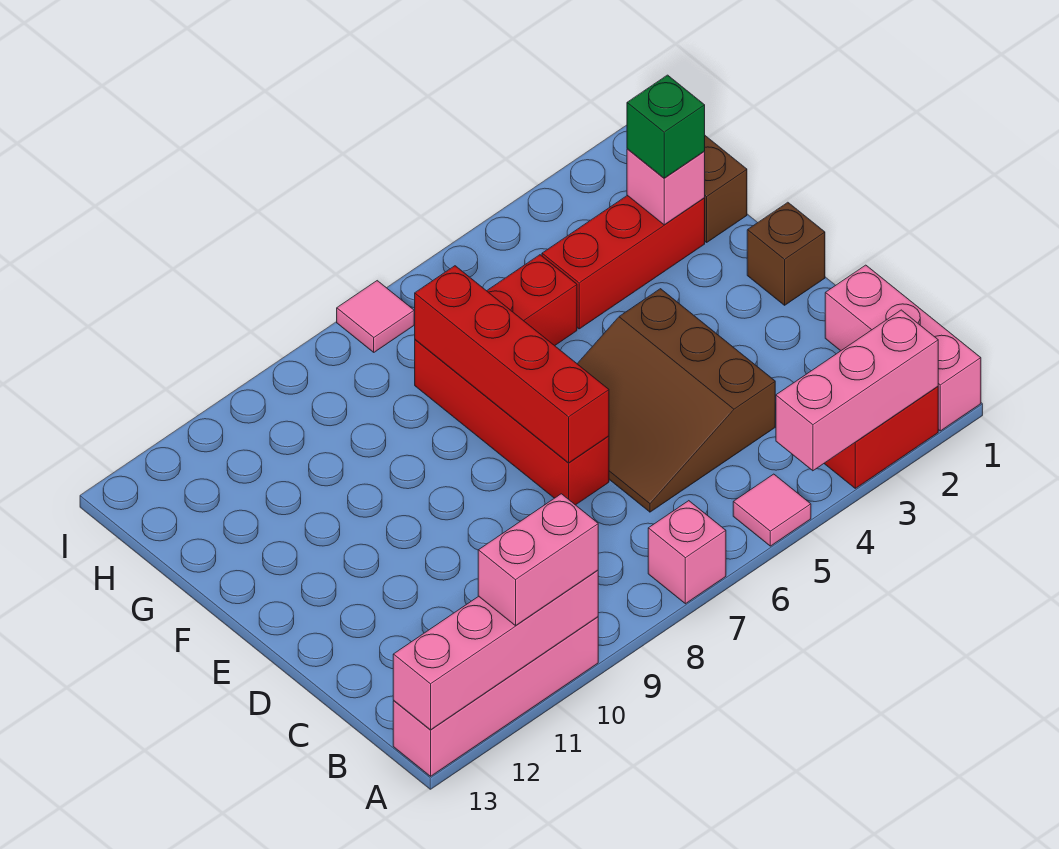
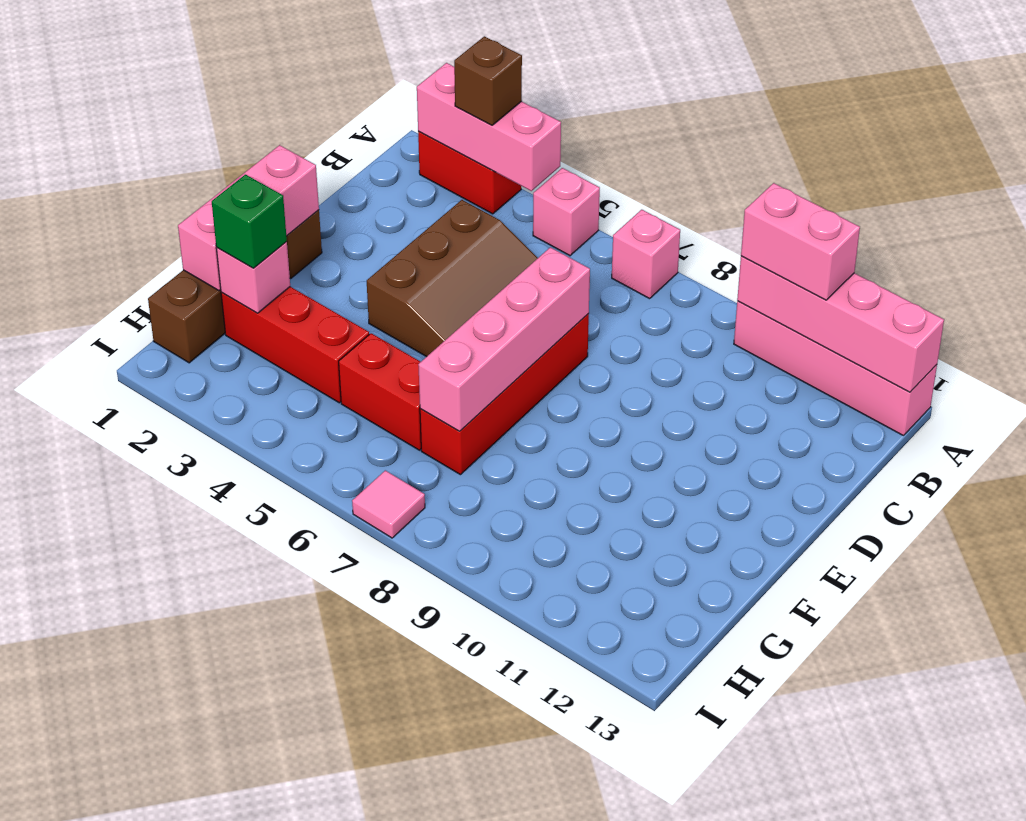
pink 1x3 brick [825,265,981,431] -> pink 1x3 brick moved to [178,145,319,291]
none -> brown 1x1 brick [454,36,522,125]
pink 1x1 tile [733,474,811,546] -> pink 1x1 brick [533,168,600,256]
red 1x4 brick [415,266,609,463] -> pink 1x4 brick [418,247,590,431]

